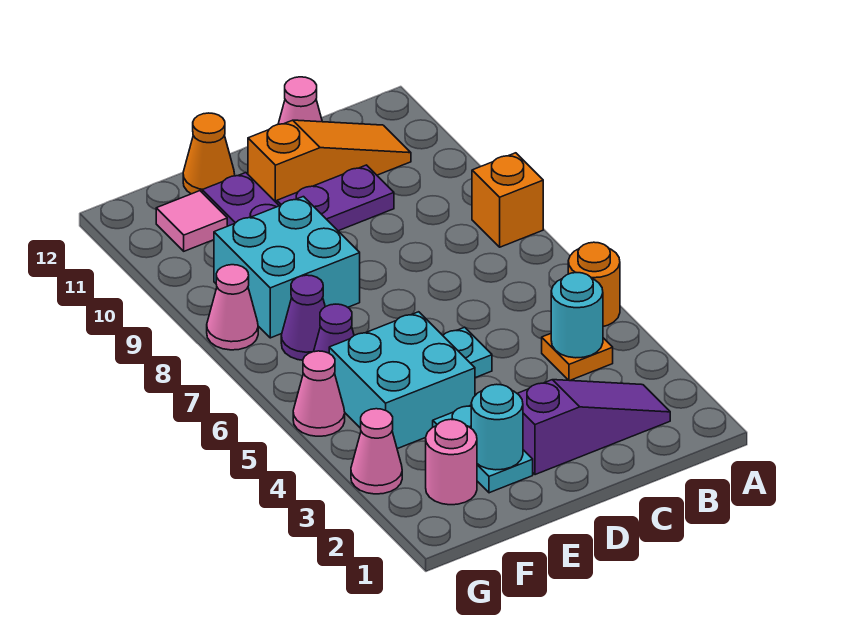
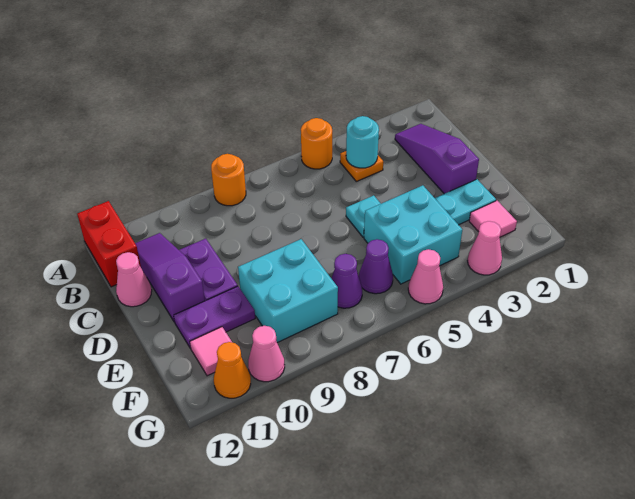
orange 1x1 brick [472,153,543,247] -> orange 1x1 round brick [211,154,246,206]
none -> red 1x2 brick [77,201,141,287]
orange 1x3 slope [248,120,411,203] -> purple 1x3 slope [135,233,205,322]
cyan 1x1 round brick [471,384,523,470] -> none
orange 1x1 cone [183,113,235,194] -> orange 1x1 cone moved to [214,342,251,398]
pink 1x1 round brick [426,419,477,505] -> pink 1x1 tile [469,201,517,237]
pink 1x1 cone [207,265,258,350] -> pink 1x1 cone moved to [248,326,285,382]

